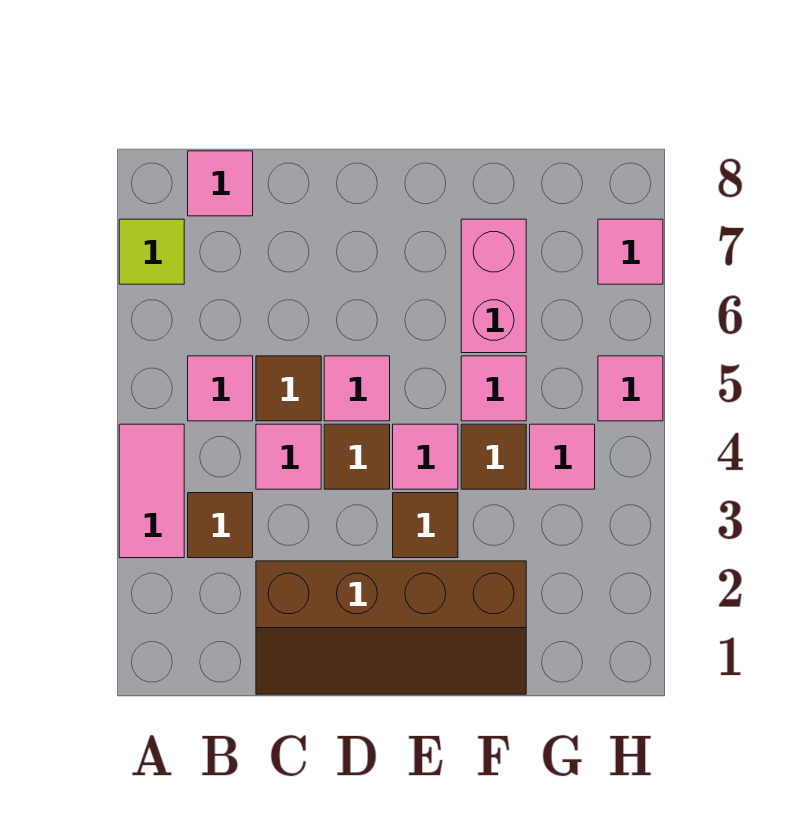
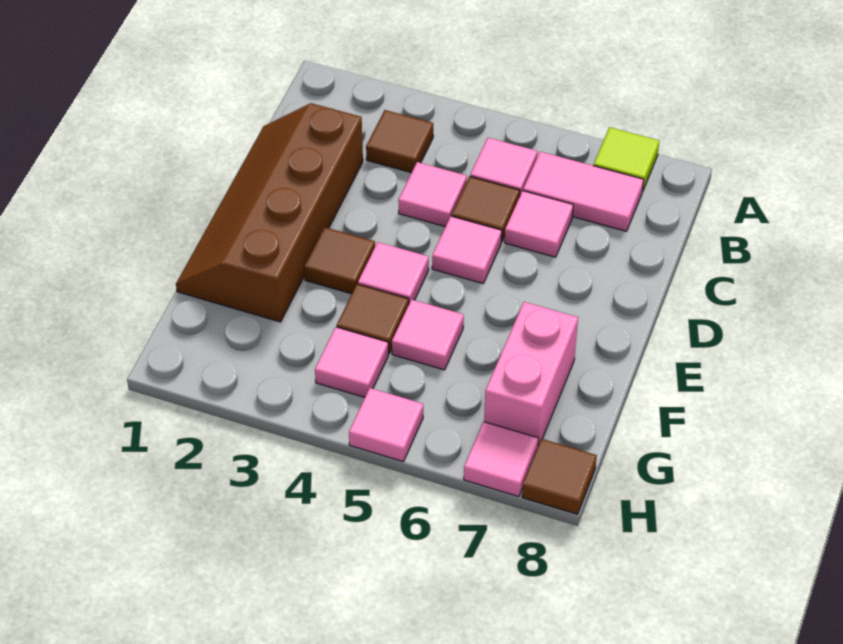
pink 1x2 tile [119,424,184,558] -> pink 1x2 tile moved to [523,152,644,231]
pink 1x1 tile [188,151,253,216] -> pink 1x1 tile moved to [505,191,573,257]
brown 1x1 tile [324,424,390,489] -> brown 1x1 tile moved to [522,439,597,514]
pink 1x2 brick [461,219,526,353] -> pink 1x2 brick turned to [484,302,578,445]

